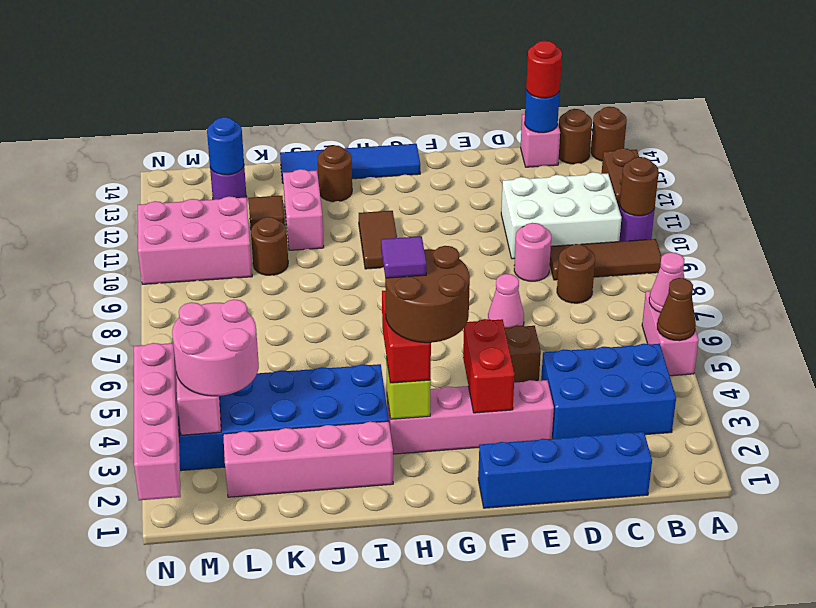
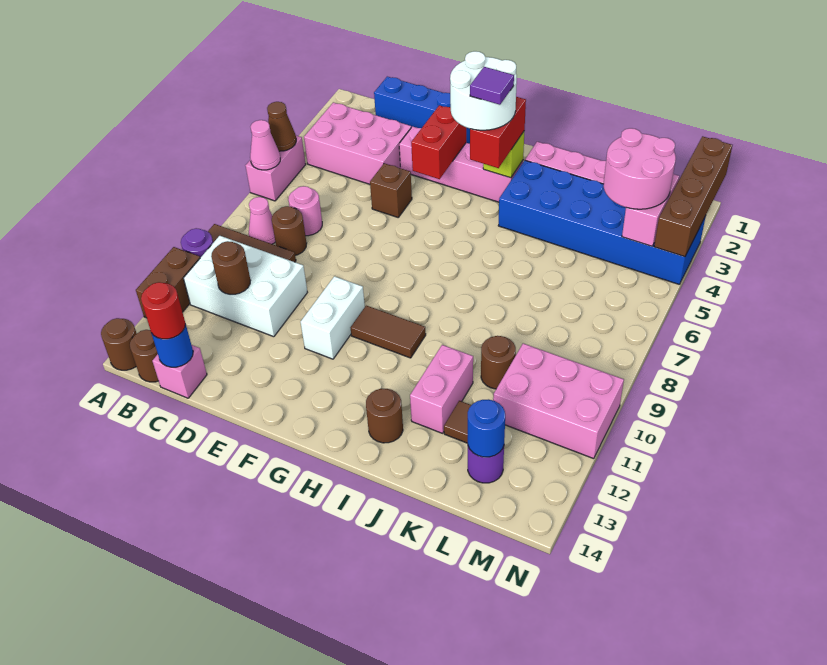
brown 1x1 round brick [620,157,659,216] -> brown 1x1 round brick moved to [211,241,251,294]
blue 2x3 brick [541,344,676,439] -> pink 2x3 brick [304,102,411,184]
pink 1x1 round brick [514,223,551,281] -> pink 1x1 round brick moved to [288,186,322,236]
pink 1x1 cone [488,274,524,328] -> pink 1x1 cone moved to [249,197,275,244]
none -> white 1x2 brick [301,276,365,359]
brown 2x2 round brick [385,246,470,343] -> white 2x2 round brick [450,51,517,130]
blue 1x4 tile [280,144,420,183] -> none
brown 1x2 tile [359,211,397,269] -> brown 1x2 tile turned to [351,306,426,358]
pink 1x4 brick [134,343,181,500] -> brown 1x4 brick [654,136,732,257]

